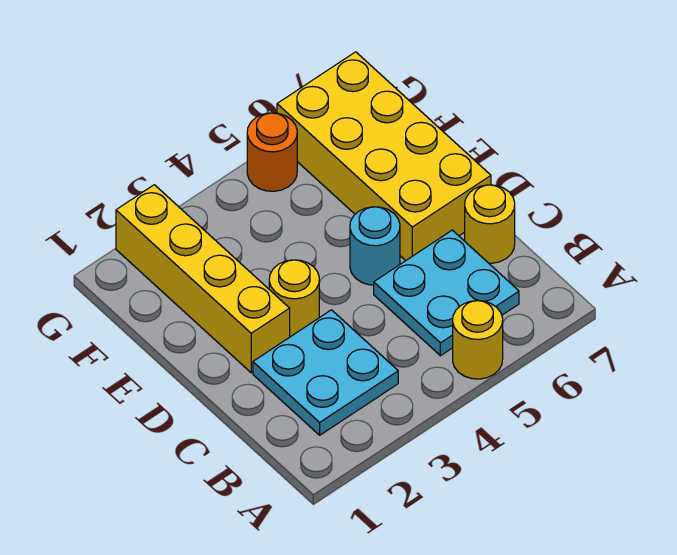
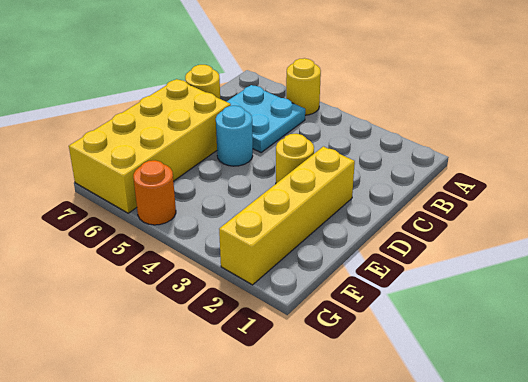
cyan 2x2 plate [253,310,398,435] -> none

